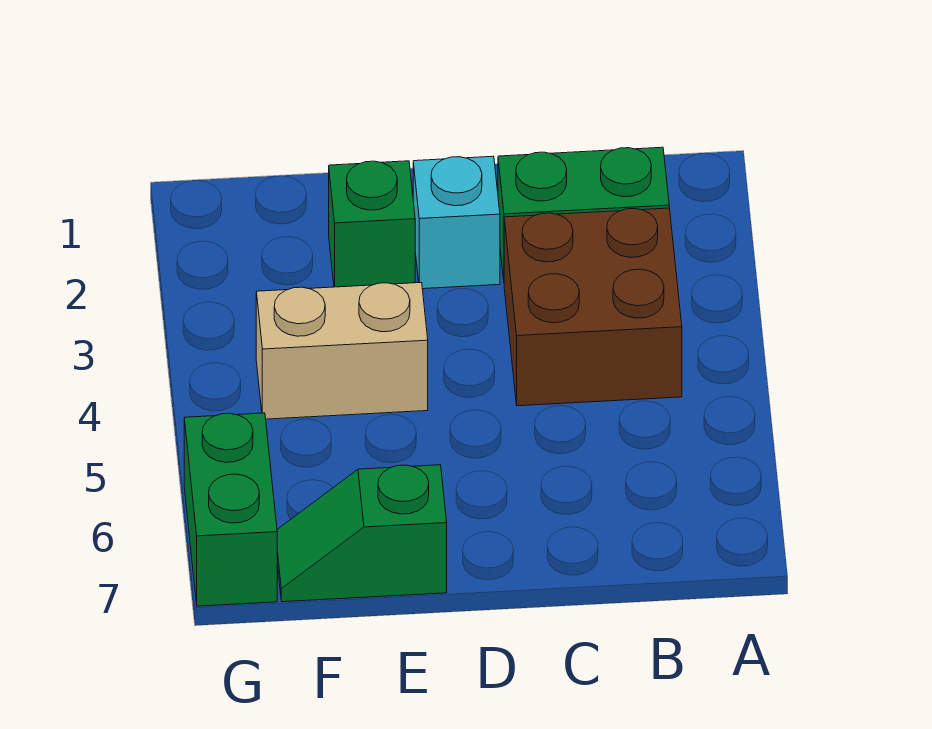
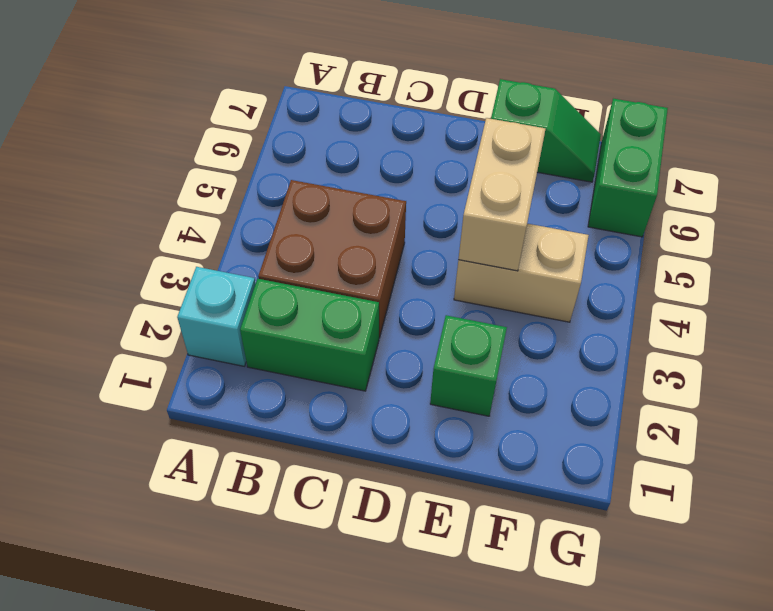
cyan 1x1 brick [413,156,500,289] -> cyan 1x1 brick moved to [177,267,255,366]
none -> tan 1x2 brick [458,118,545,271]

